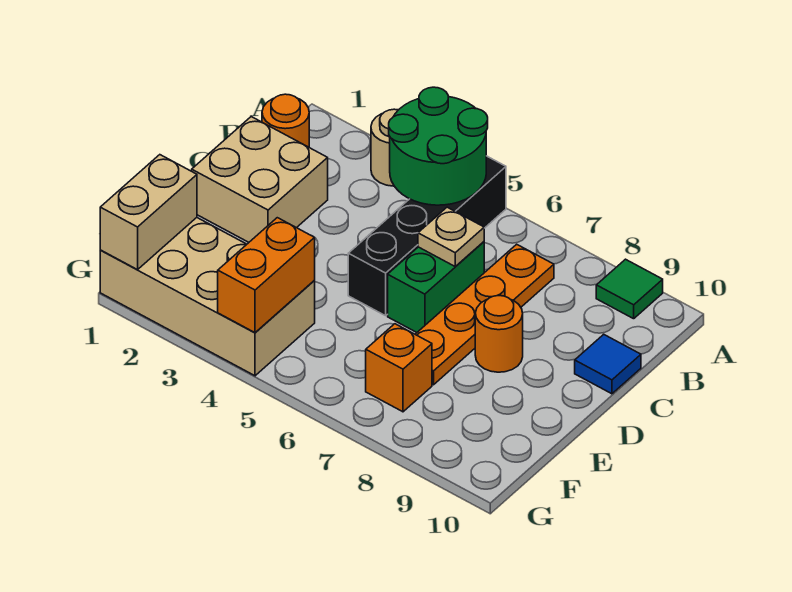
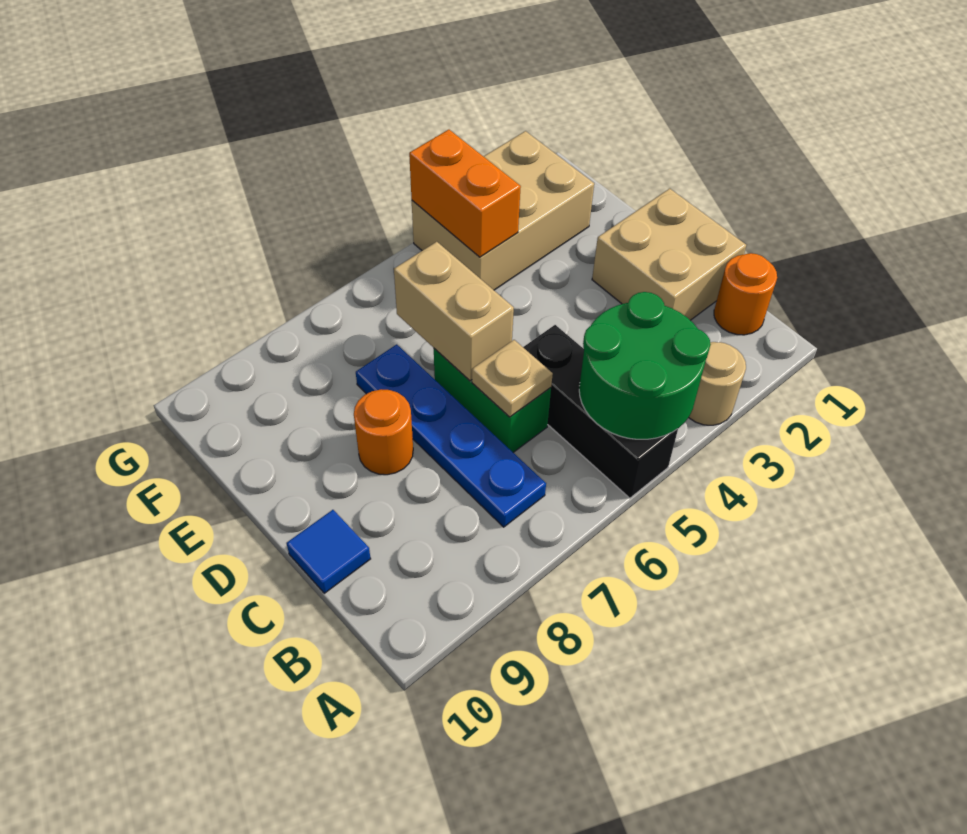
black 1x4 brick [348,156,506,316] -> black 1x3 brick [523,325,678,498]
green 1x1 tile [596,259,663,319] -> none
orange 1x4 plate [415,244,554,385] -> blue 1x4 plate [356,344,546,527]
tan 2x4 brick [100,218,315,376] -> tan 2x3 brick [412,131,594,290]
tan 1x2 brick [100,155,197,270] -> tan 1x2 brick moved to [394,242,514,381]
orange 1x1 brick [366,324,432,412] -> none

